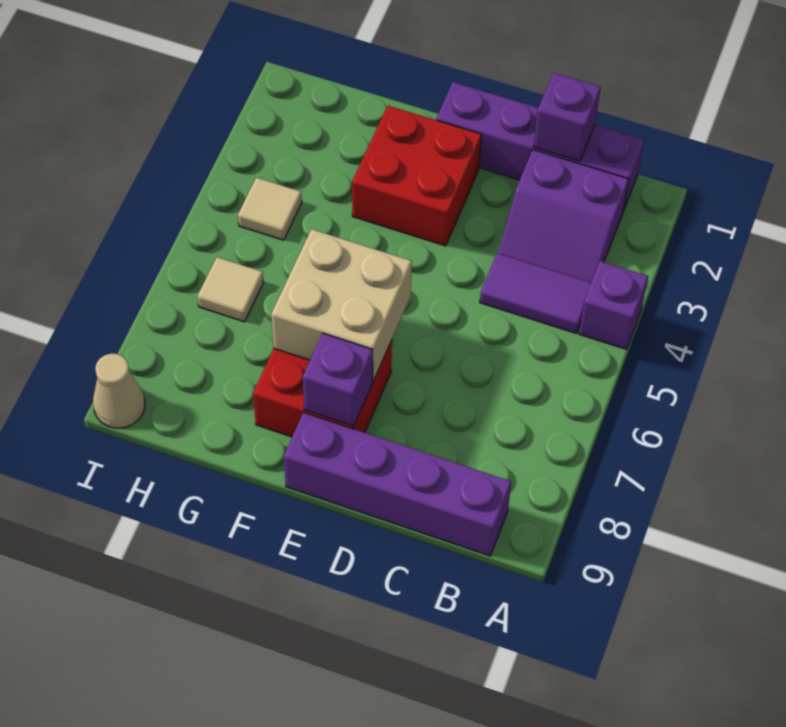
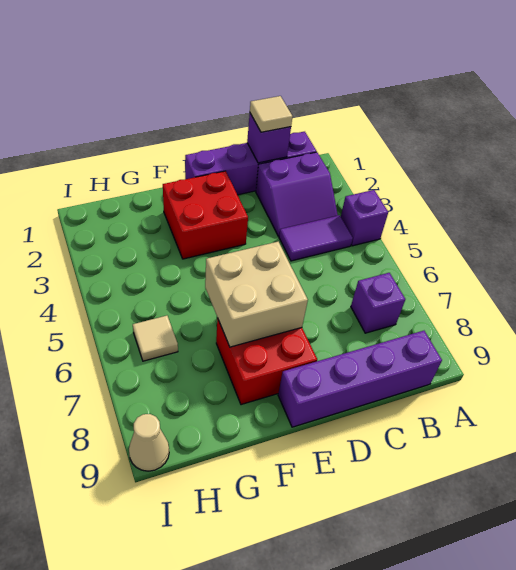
purple 1x1 brick [303,333,373,426] -> purple 1x1 brick moved to [351,273,405,333]
tan 1x1 tile [238,178,302,240] -> tan 1x1 tile moved to [250,96,293,132]

